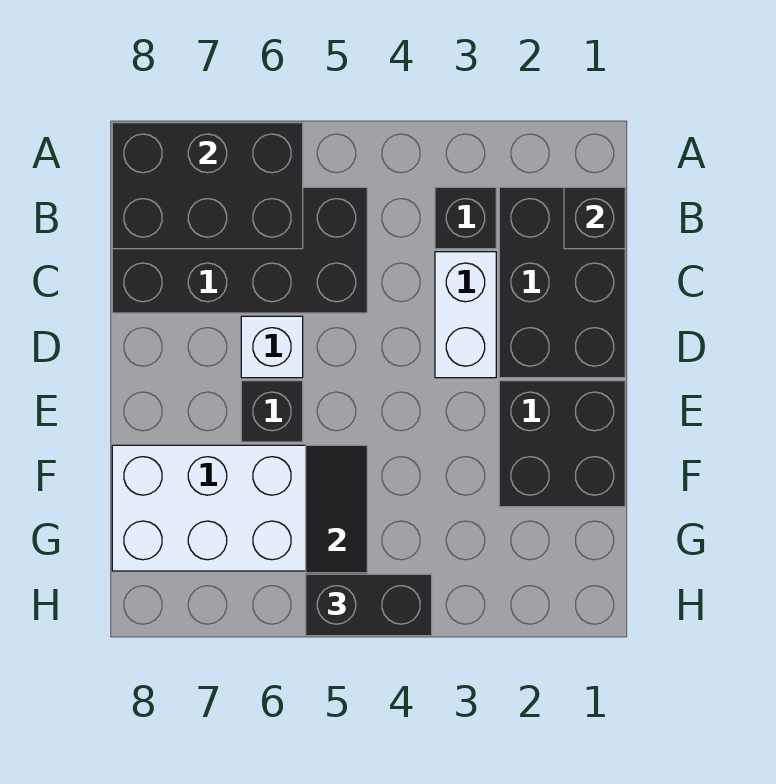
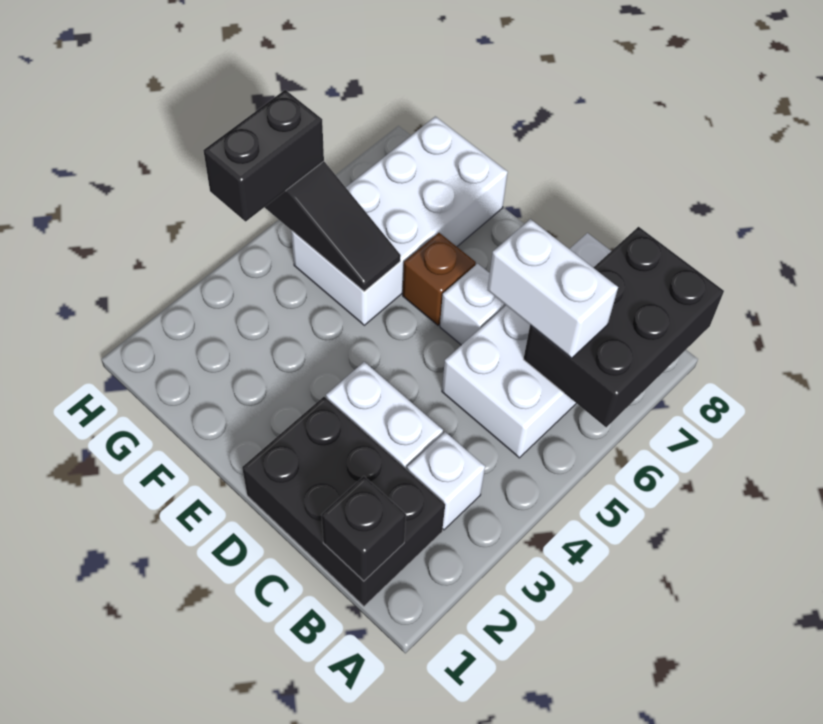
black 1x1 brick [435,187,496,249] -> white 1x1 brick [407,432,485,530]
black 2x4 brick [112,187,367,313] -> white 2x4 brick [442,233,611,458]
none -> white 1x2 brick [487,219,618,358]
black 2x2 brick [499,381,625,507] -> none
black 1x1 brick [241,381,303,442] -> brown 1x1 brick [403,233,476,325]

